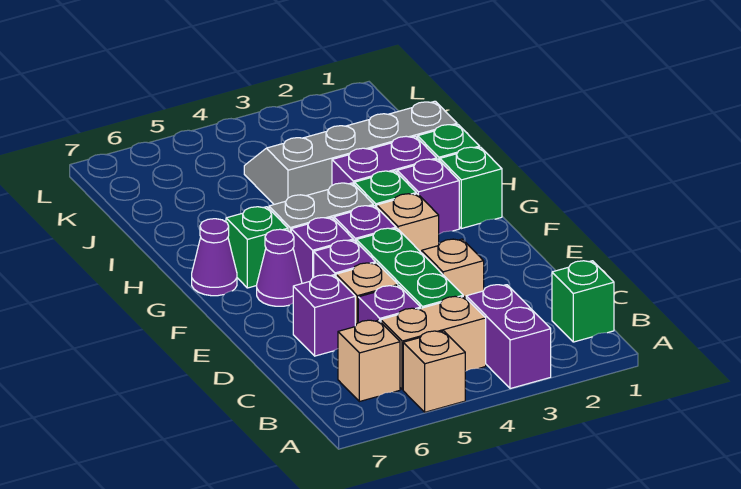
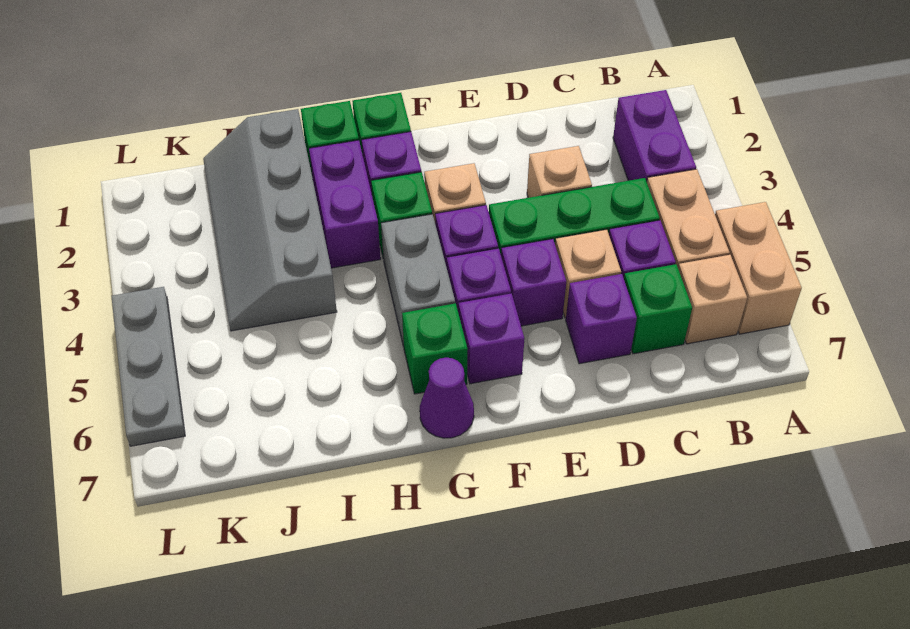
purple 1x2 brick [466,285,551,389] -> purple 1x2 brick turned to [613,90,696,182]
tan 1x1 brick [403,331,465,412] -> tan 1x2 brick [715,202,802,334]
green 1x1 brick [552,261,614,342] -> green 1x1 brick moved to [624,264,692,354]
purple 1x1 cone [257,229,302,306] -> purple 1x1 brick [458,294,524,384]
none -> grey 1x3 plate [111,287,185,446]

